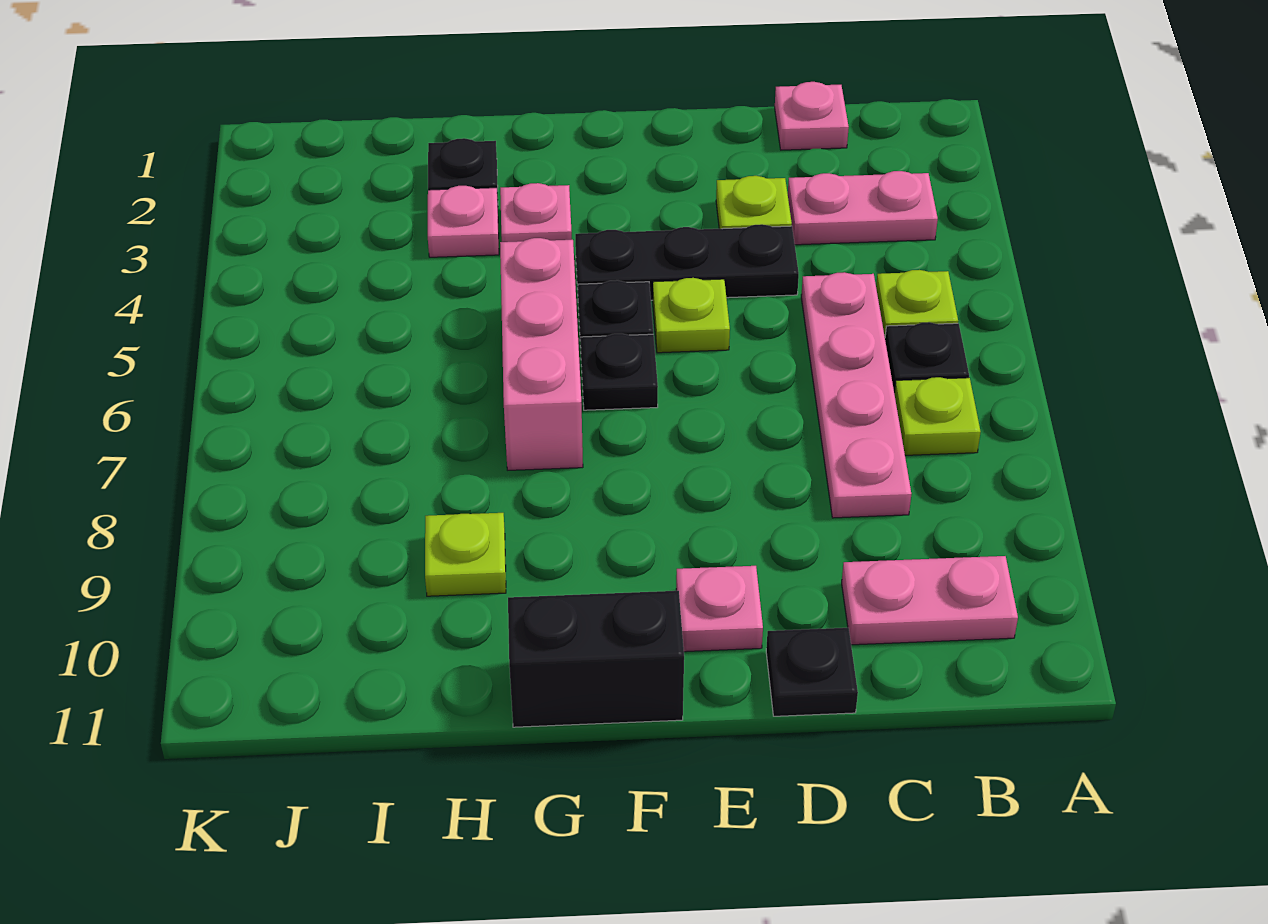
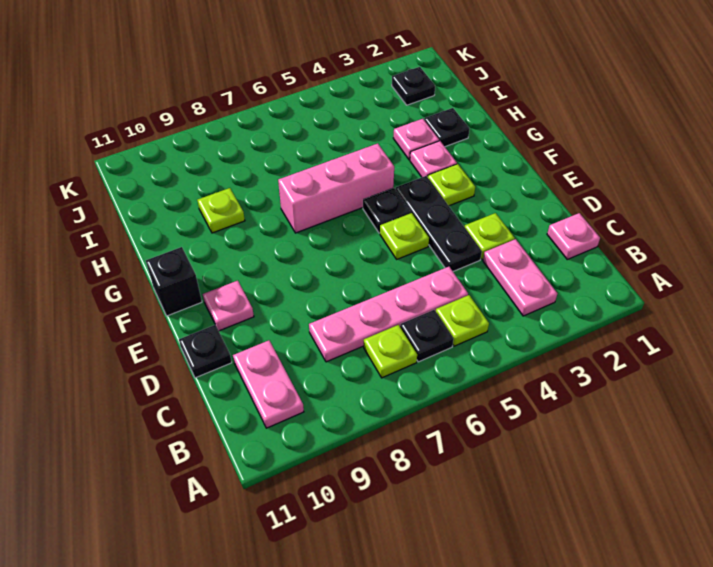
none -> lime 1x1 plate [428,164,475,206]
black 1x1 plate [581,334,658,410] -> black 1x1 plate moved to [392,67,435,105]
black 1x2 brick [508,591,684,727] -> black 1x1 brick [146,247,202,316]

